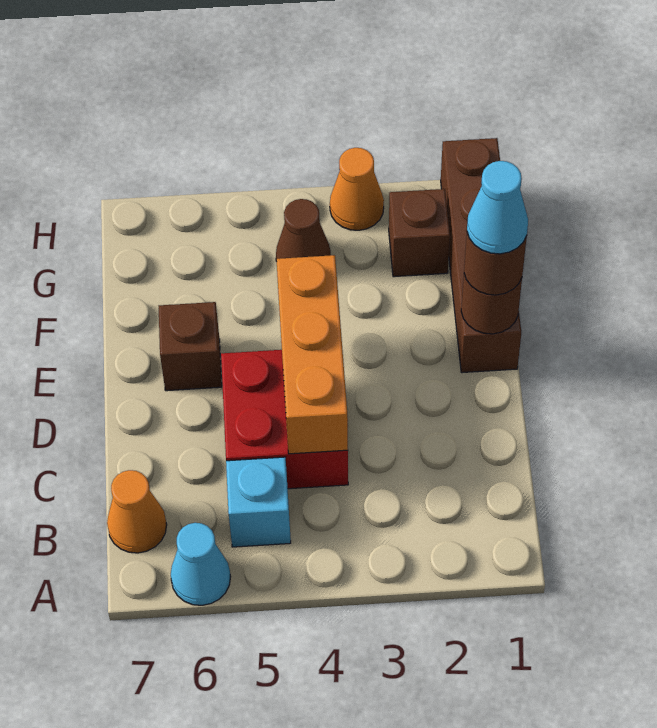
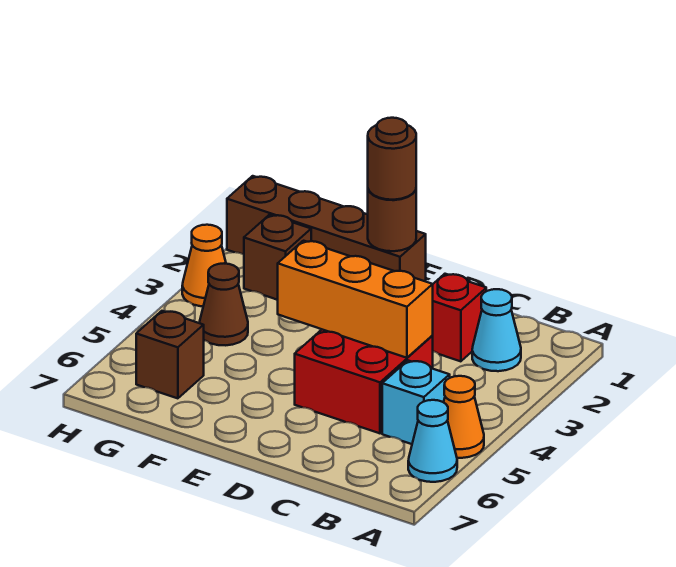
orange 1x1 cone [107,470,167,553] -> orange 1x1 cone moved to [444,376,484,458]
none -> red 1x1 brick [432,274,486,361]
cyan 1x1 cone [467,161,528,254] -> cyan 1x1 cone moved to [472,289,521,371]
brown 1x1 brick [159,302,222,391] -> brown 1x1 brick moved to [136,311,204,398]

